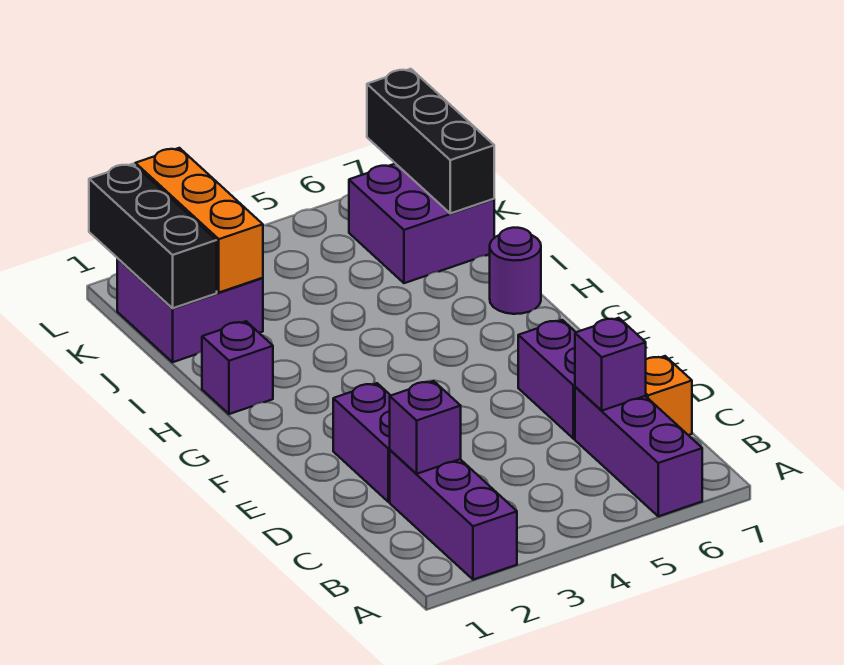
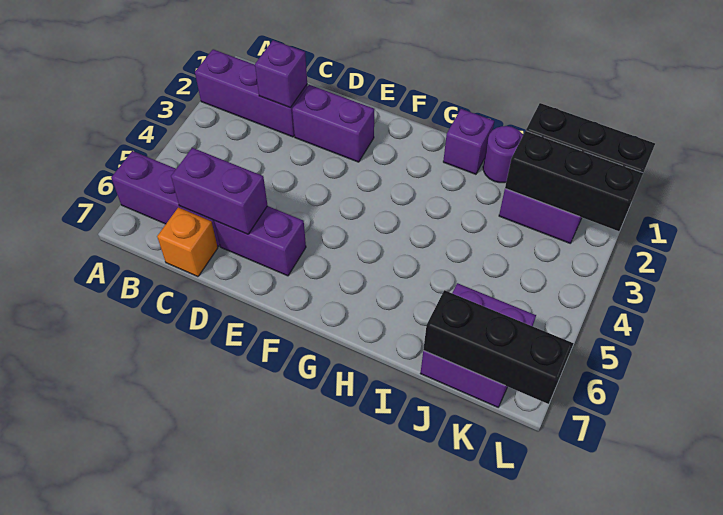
purple 1x1 brick [575,318,646,411] -> purple 1x2 brick [171,148,268,234]
purple 1x1 round brick [490,228,541,314] -> purple 1x1 round brick moved to [483,126,523,183]
orange 1x3 brick [135,148,263,292] -> black 1x3 brick [505,131,643,231]

